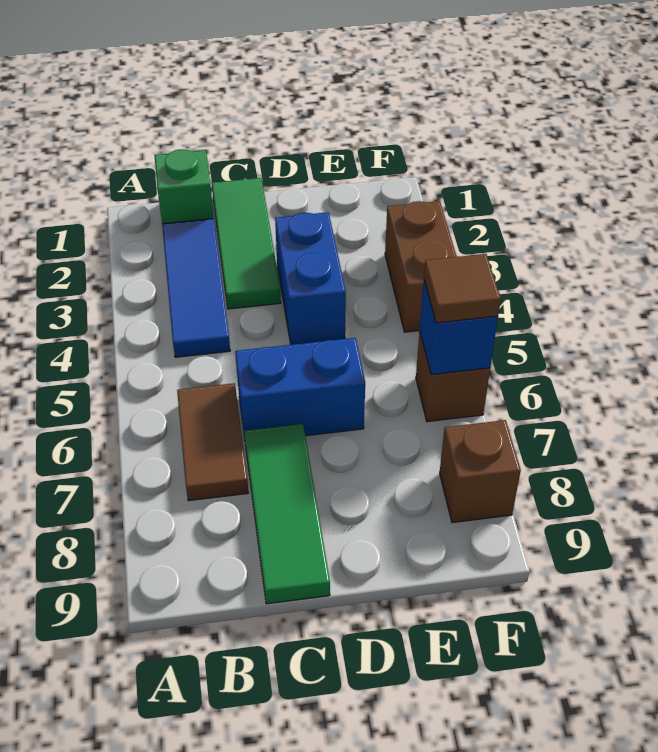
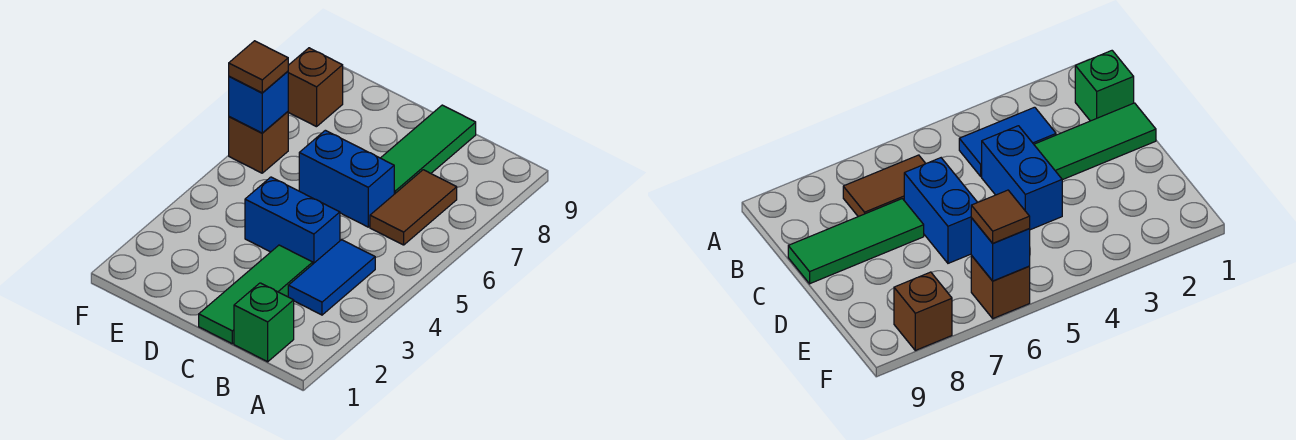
blue 1x3 tile [162,219,230,357] -> blue 1x2 tile [288,240,375,315]
blue 1x2 brick [275,212,346,345] -> blue 1x2 brick turned to [245,177,340,264]
brown 1x2 brick [385,201,457,332] -> none

